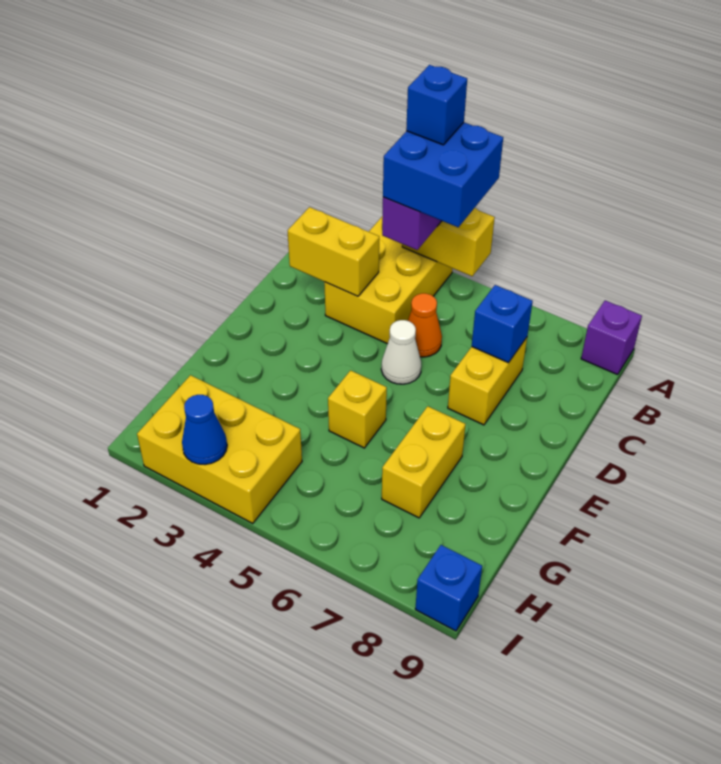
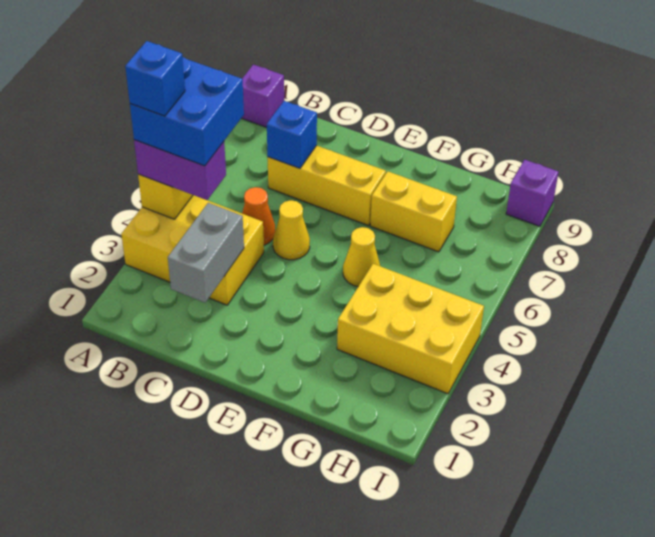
yellow 1x2 brick [288,207,379,296] -> grey 1x2 brick [168,203,244,303]
yellow 1x2 brick [448,338,527,425] -> yellow 1x3 brick [268,146,386,226]
white 1x1 cone [381,320,421,384] -> yellow 1x1 cone [273,200,310,260]
yellow 1x1 brick [328,370,387,448] -> yellow 1x1 cone [343,227,380,287]
yellow 2x3 brick [137,375,302,523] -> yellow 2x3 brick turned to [337,264,484,394]
blue 1x1 cone [182,395,227,464] -> none
blue 1x1 brick [415,545,482,631] -> purple 1x1 brick [506,160,559,226]

